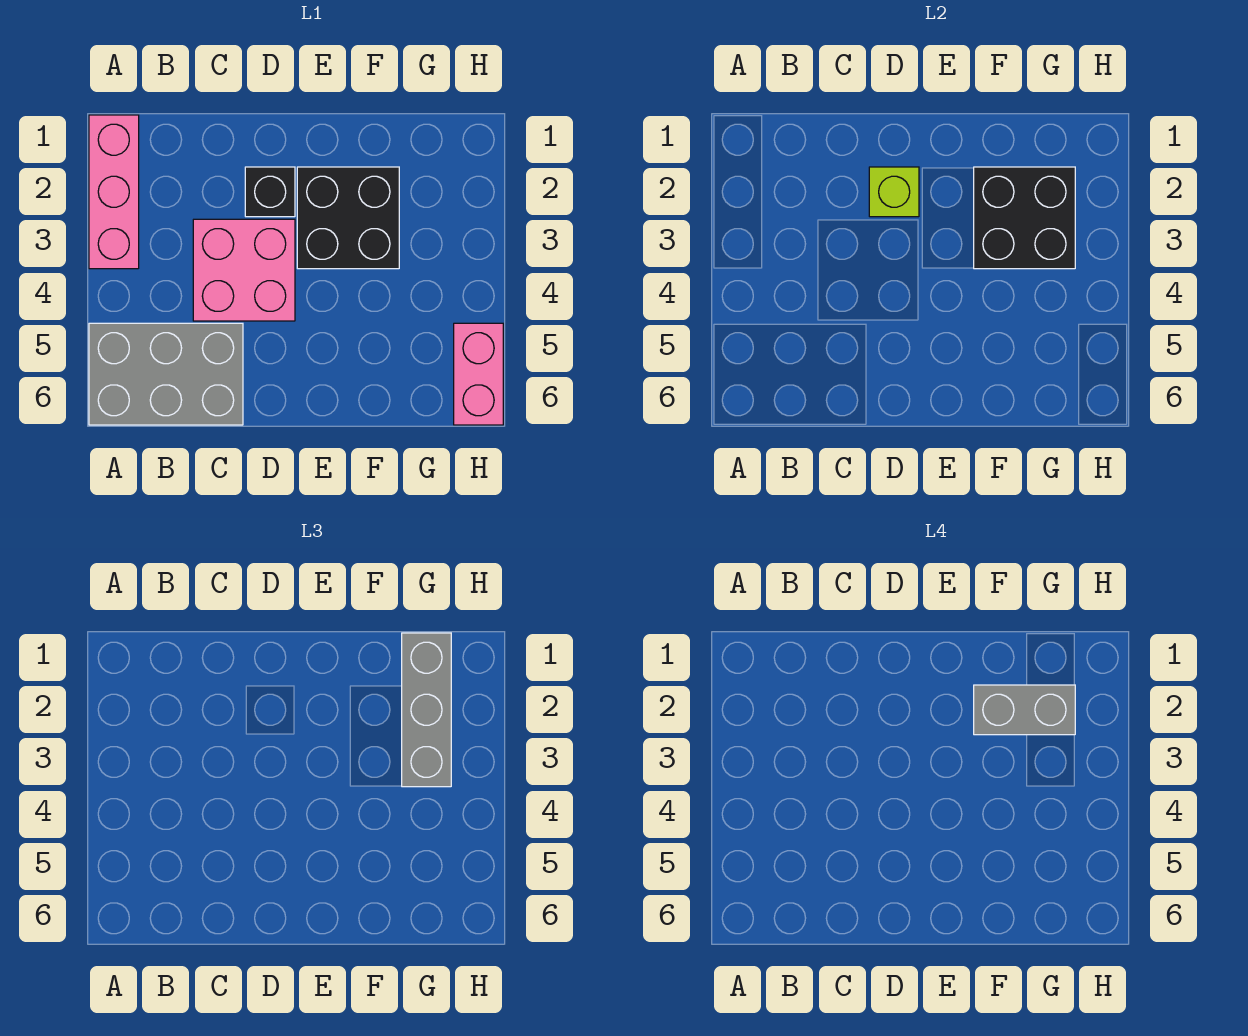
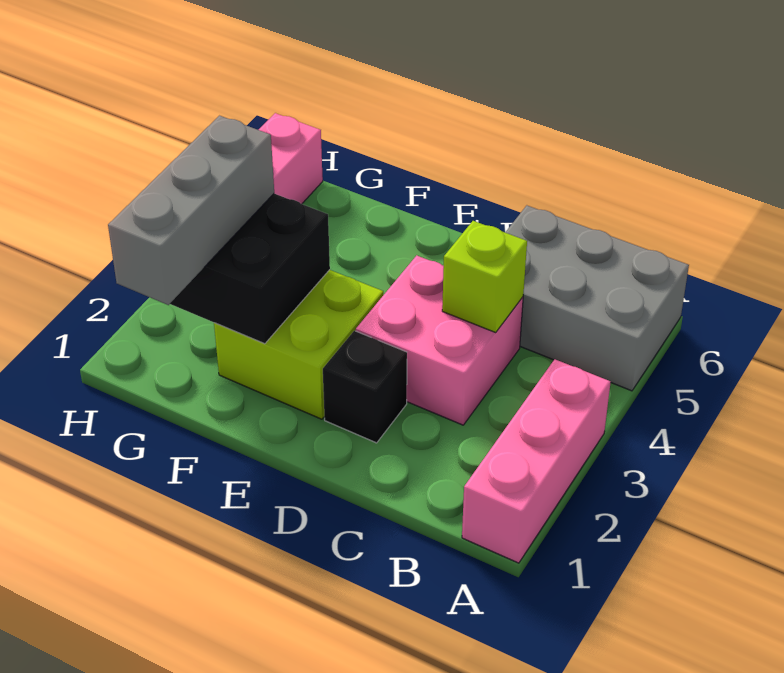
lime 1x1 brick [869,167,919,217] -> lime 1x1 brick moved to [442,221,527,332]
black 2x2 brick [297,167,399,269] -> lime 2x2 brick [214,270,383,419]
grey 1x2 brick [974,685,1075,735] -> none

